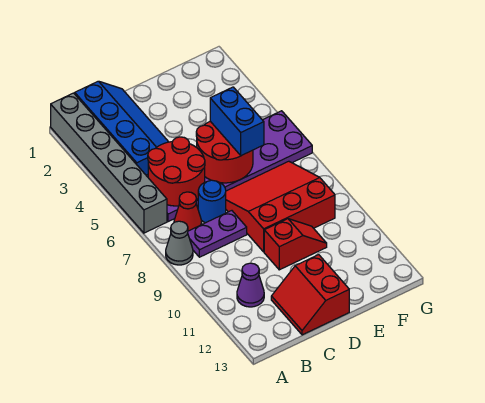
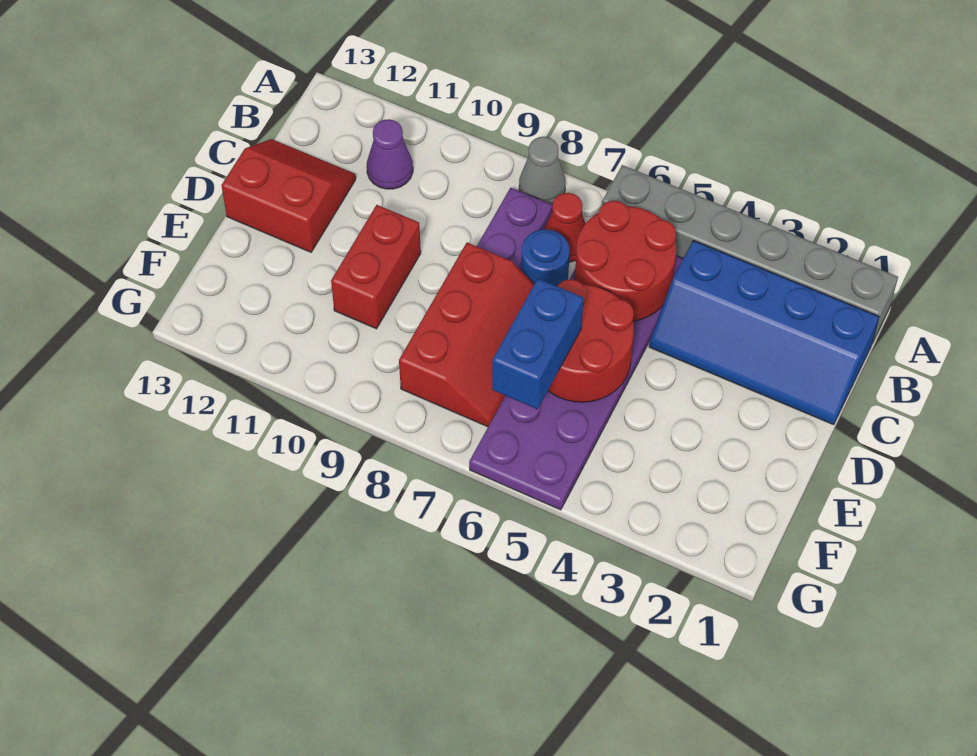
red 3x3 slope [226,161,335,252] -> red 2x3 slope [399,243,534,427]
red 1x2 slope [264,219,327,270] -> red 1x2 brick [331,205,421,329]
blue 1x2 brick [210,87,264,156] -> blue 1x2 brick turned to [492,279,583,409]

